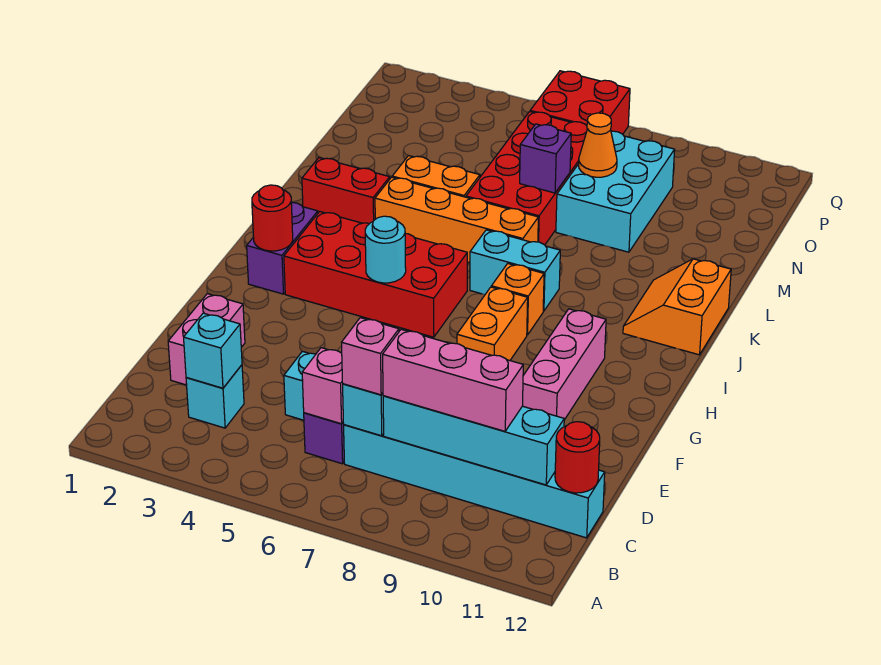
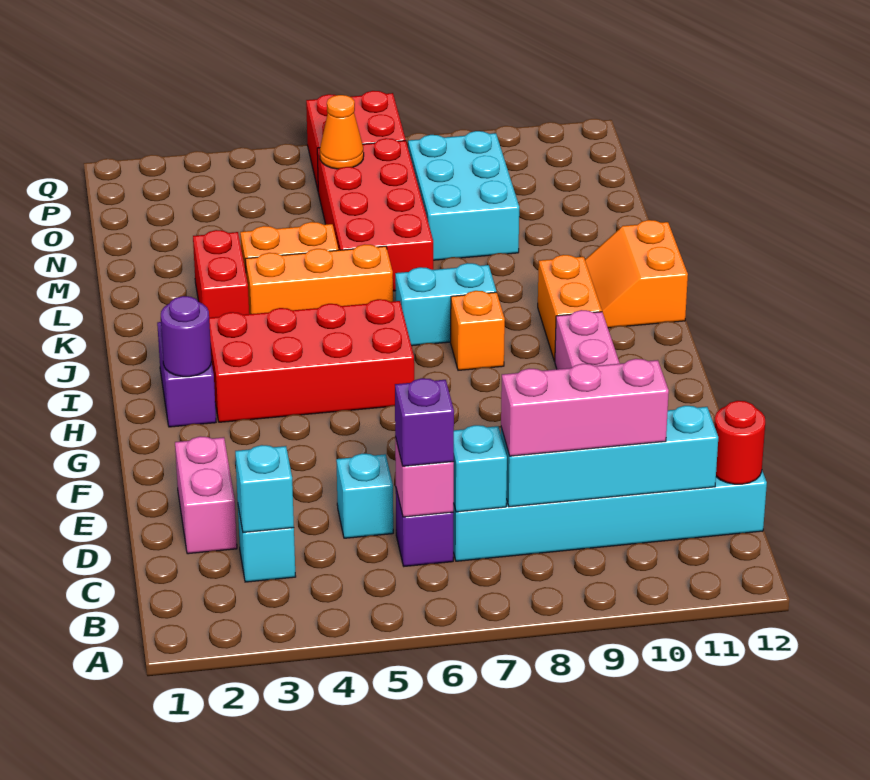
pink 1x1 brick [342,318,399,395] -> none
orange 1x2 brick [457,287,528,360] -> orange 1x2 brick moved to [538,255,602,361]
red 1x1 round brick [252,185,293,251] -> purple 1x1 round brick [161,296,211,377]
cyan 1x1 round brick [365,216,406,283] -> none
red 1x2 brick [302,158,390,223] -> red 1x2 brick turned to [193,230,249,318]
orange 1x4 brick [375,177,538,263] -> orange 1x3 brick [245,244,393,314]
purple 1x1 brick [520,124,571,193] -> purple 1x1 brick moved to [395,378,454,466]
orange 1x1 cone [579,113,617,177] -> orange 1x1 cone moved to [320,95,364,169]

